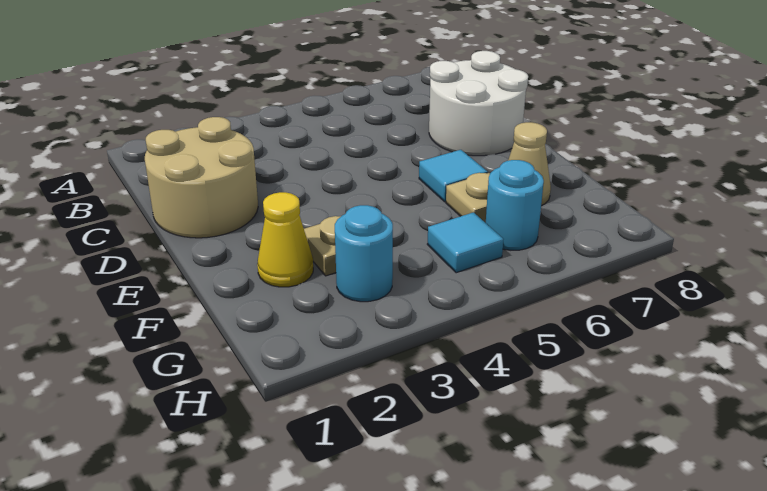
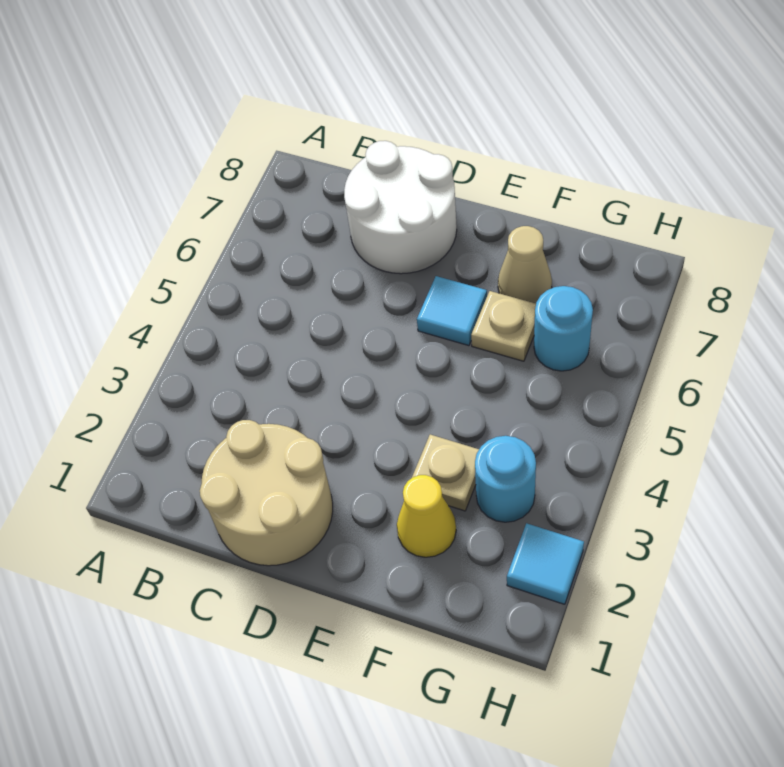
cyan 1x1 tile [427,212,504,273] -> cyan 1x1 tile moved to [507,523,584,604]

